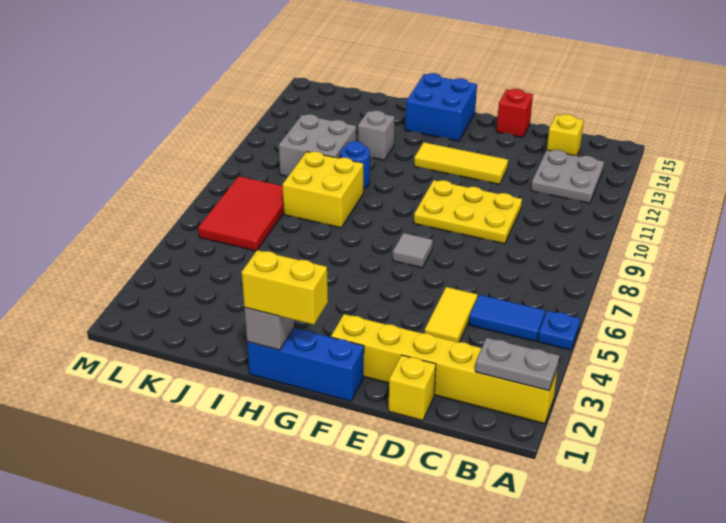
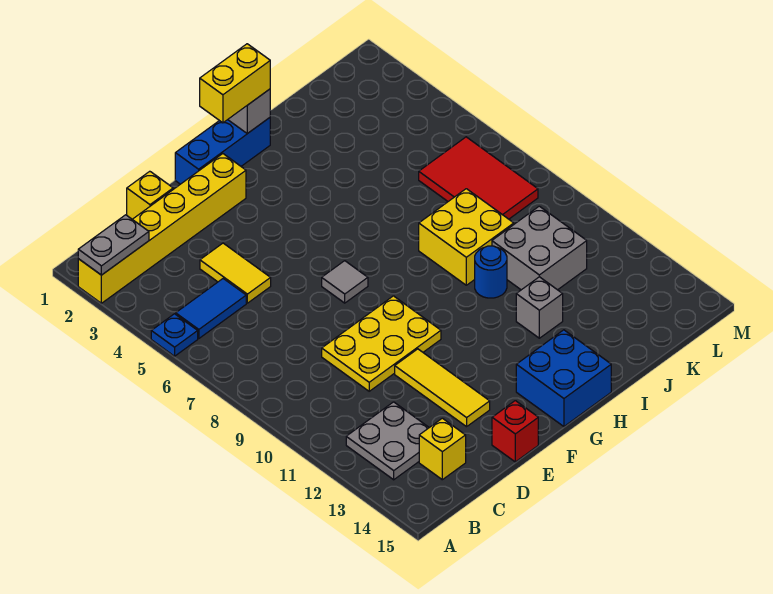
yellow 1x3 tile [414,142,508,184] -> yellow 1x3 tile turned to [395,349,490,427]

